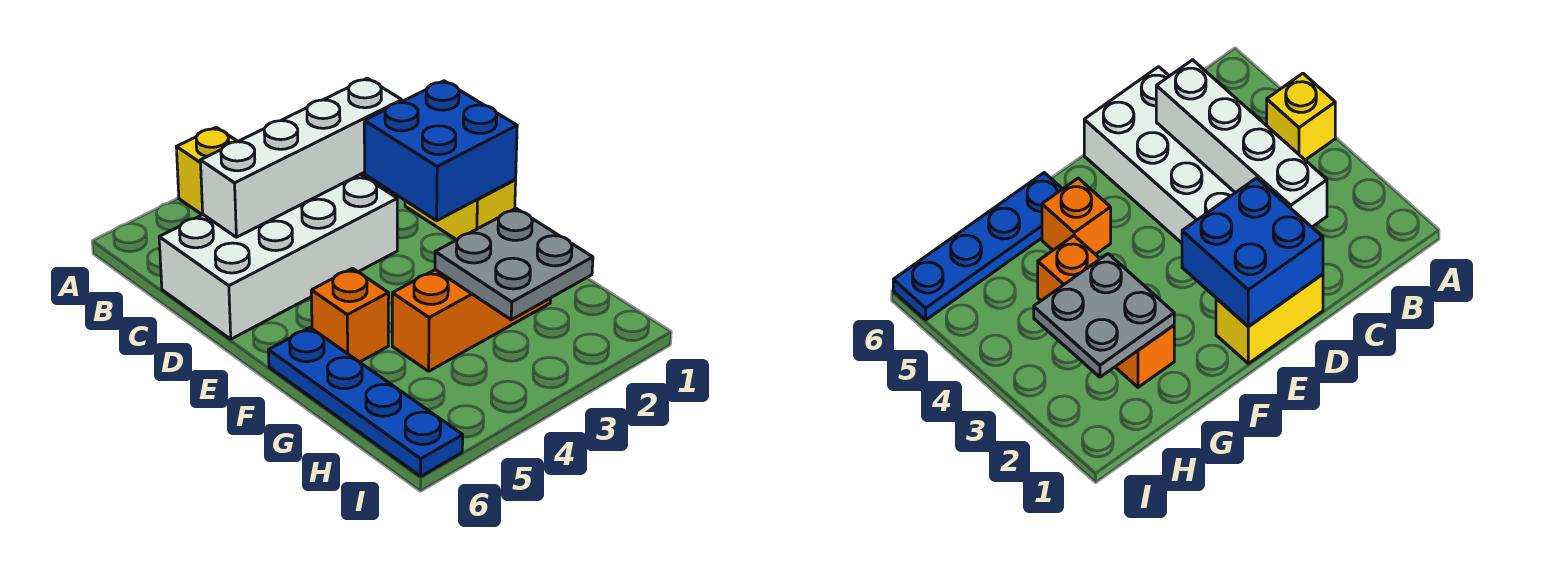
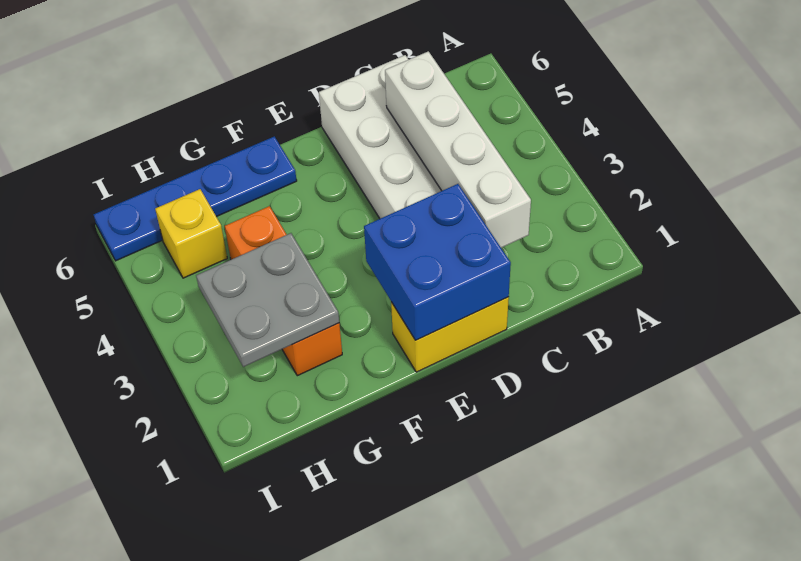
yellow 1x1 brick [176,127,238,215] -> yellow 1x1 brick moved to [155,189,227,278]
orange 1x1 brick [311,268,389,362] -> none

